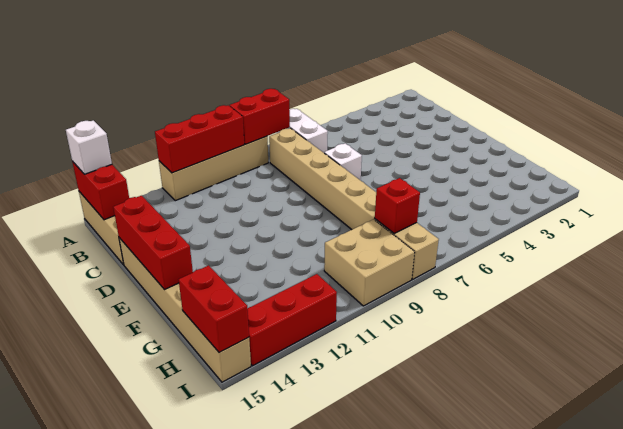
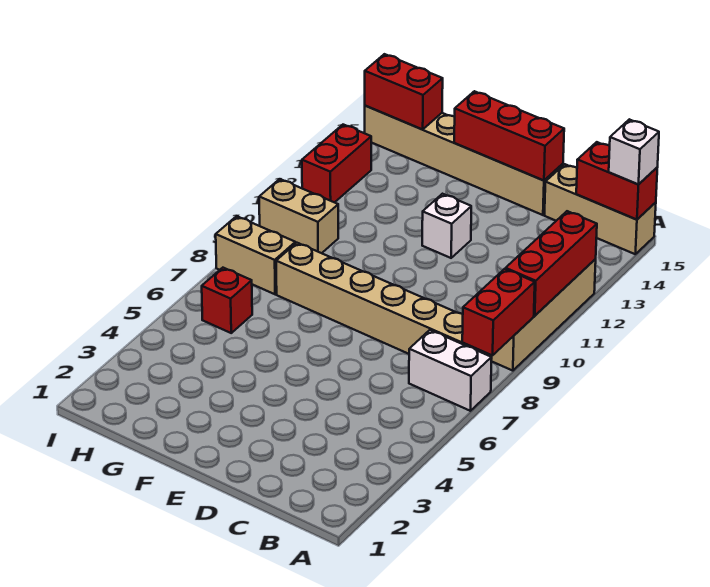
white 1x1 brick [324,143,362,180] -> white 1x1 brick moved to [422,194,471,258]
red 1x1 brick [375,178,420,233] -> red 1x1 brick moved to [202,268,252,333]
tan 2x2 brick [324,219,415,306] -> tan 1x2 brick [259,179,338,253]
red 1x3 brick [247,274,337,366] -> red 1x2 brick [302,125,371,203]

